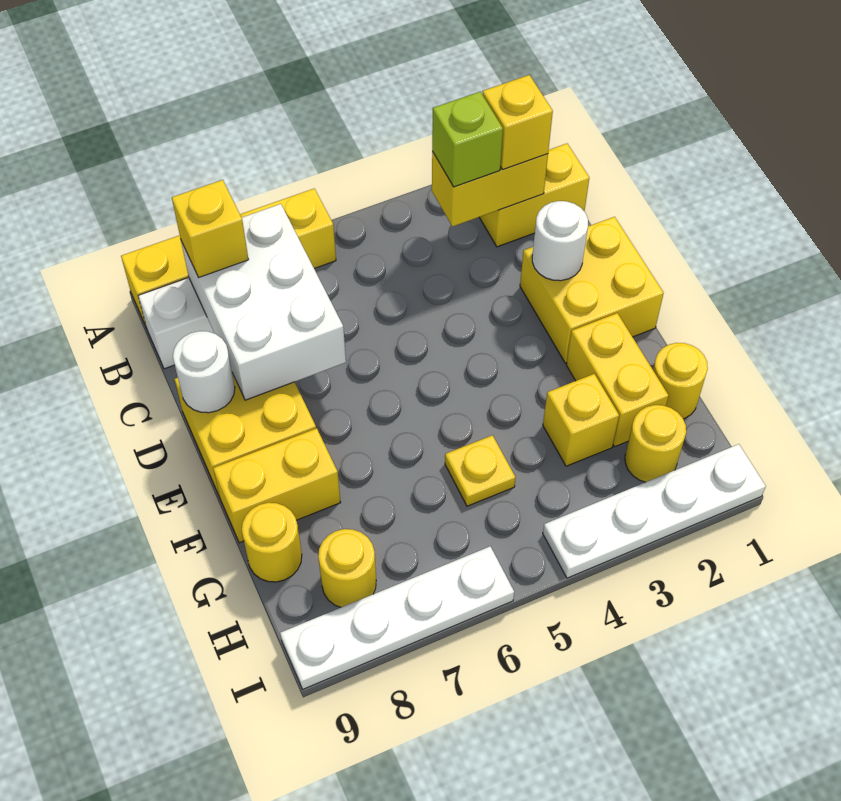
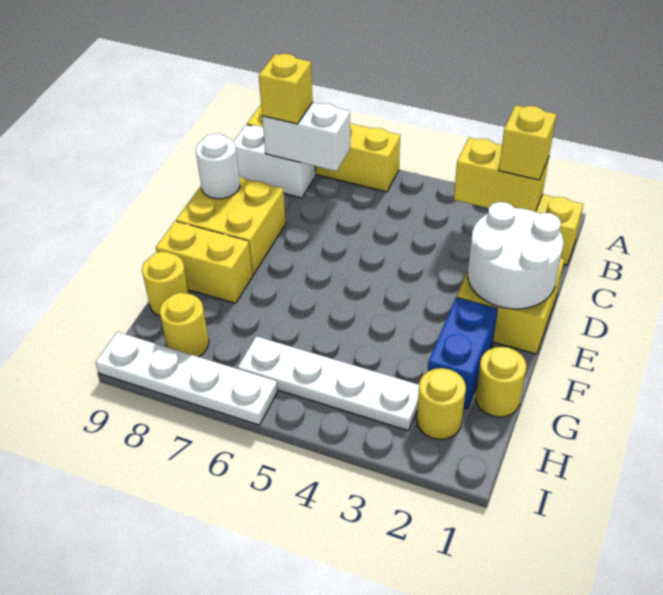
lime 1x1 brick [432,92,503,187] -> none
white 2x3 brick [181,204,346,400] -> white 1x2 brick [262,102,350,171]
white 1x1 round brick [532,201,588,281] -> white 2x2 round brick [468,202,563,309]
yellow 1x2 brick [566,313,669,447] -> blue 1x2 brick [428,297,498,409]
yellow 1x1 brick [543,374,619,466] -> none
yellow 1x1 plate [445,435,516,506] -> none
white 1x4 plate [543,444,766,578] -> white 1x4 plate moved to [238,336,419,430]

